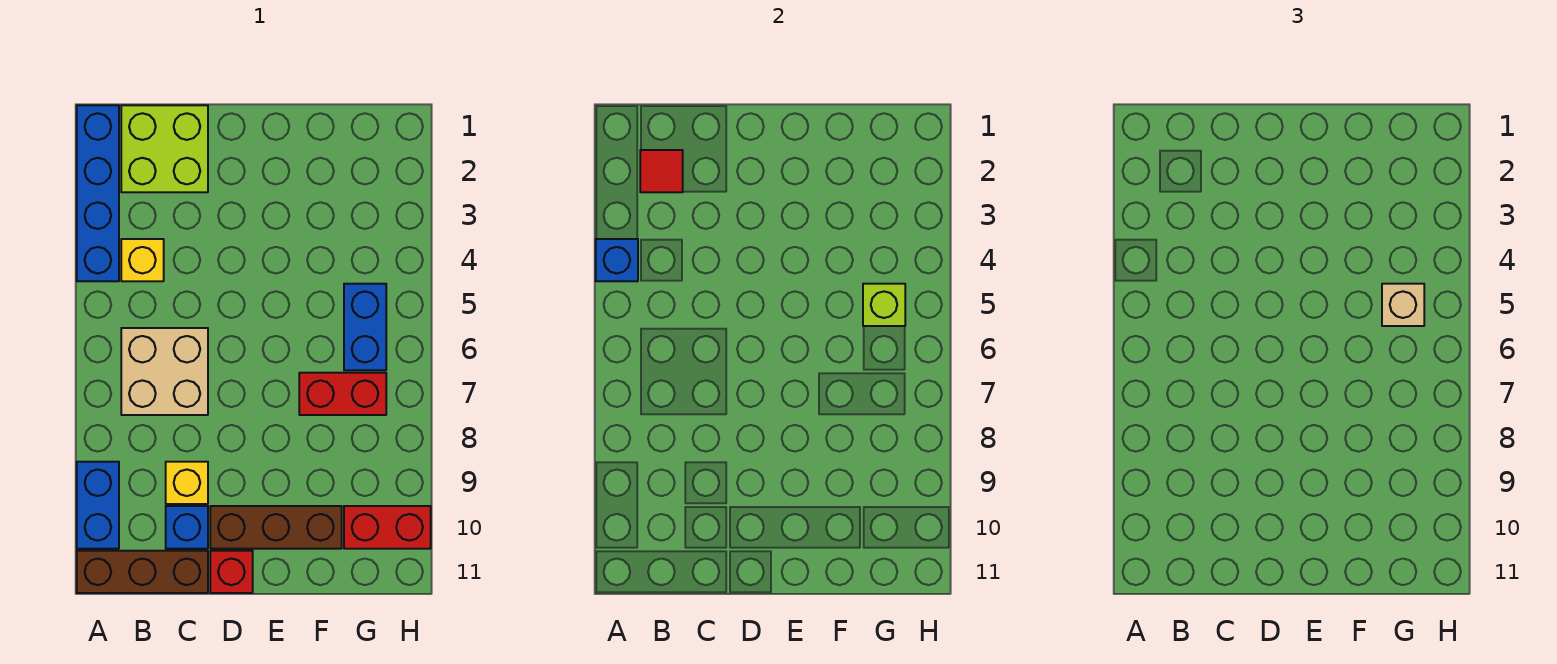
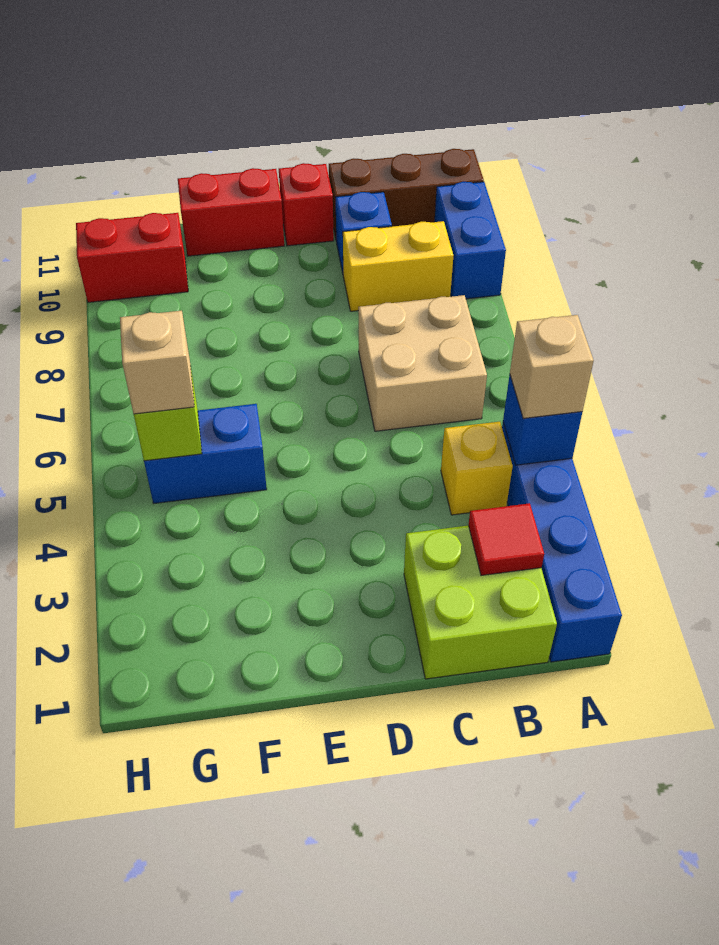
none -> tan 1x1 brick [510,315,594,418]
yellow 1x1 brick [166,462,208,504] -> yellow 1x2 brick [343,221,454,311]
brown 1x3 brick [210,506,342,549] -> none
red 1x2 brick [299,373,386,415] -> red 1x2 brick moved to [178,168,284,256]
blue 1x2 brick [344,284,386,370] -> blue 1x2 brick turned to [144,404,267,503]

